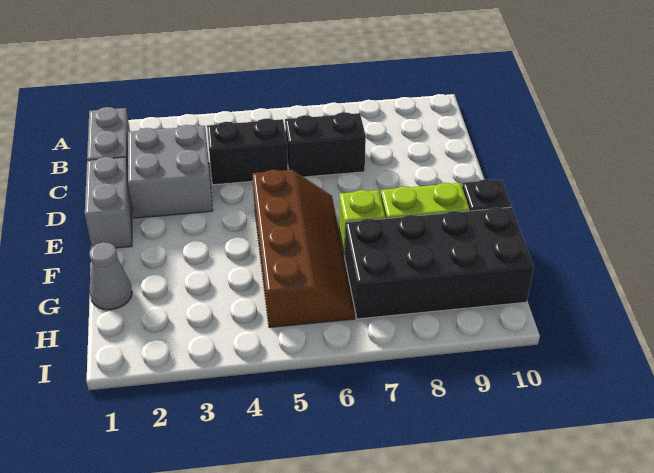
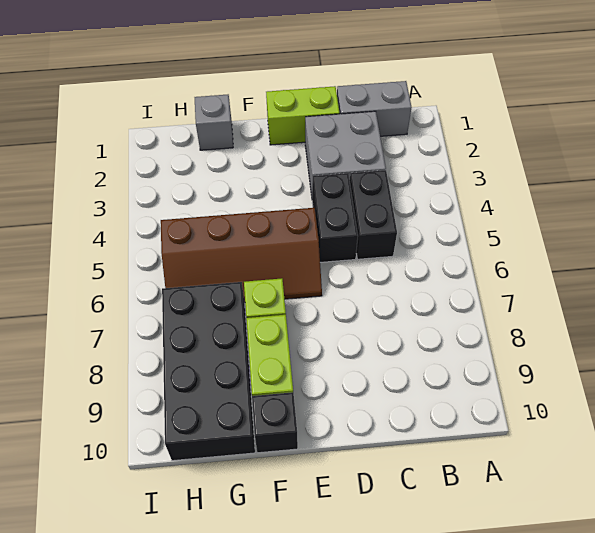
black 1x2 brick [285,112,366,177] -> black 1x2 brick moved to [312,173,358,262]
grey 1x2 brick [85,157,132,248] -> lime 1x2 brick [266,86,340,145]
grey 1x1 cone [89,242,132,310] -> grey 1x1 brick [195,95,233,150]

